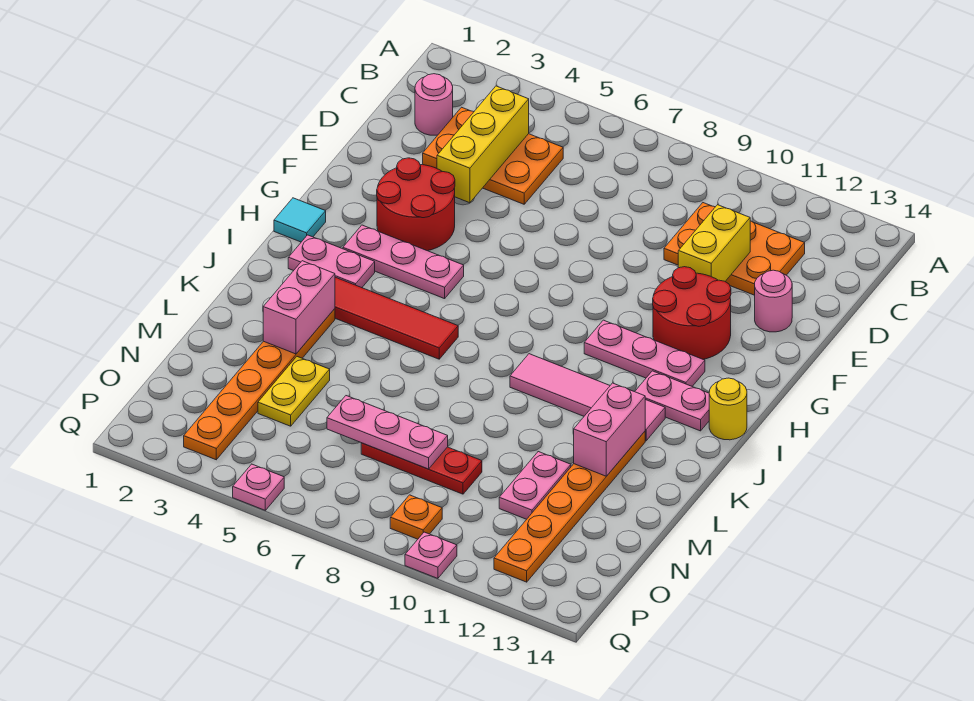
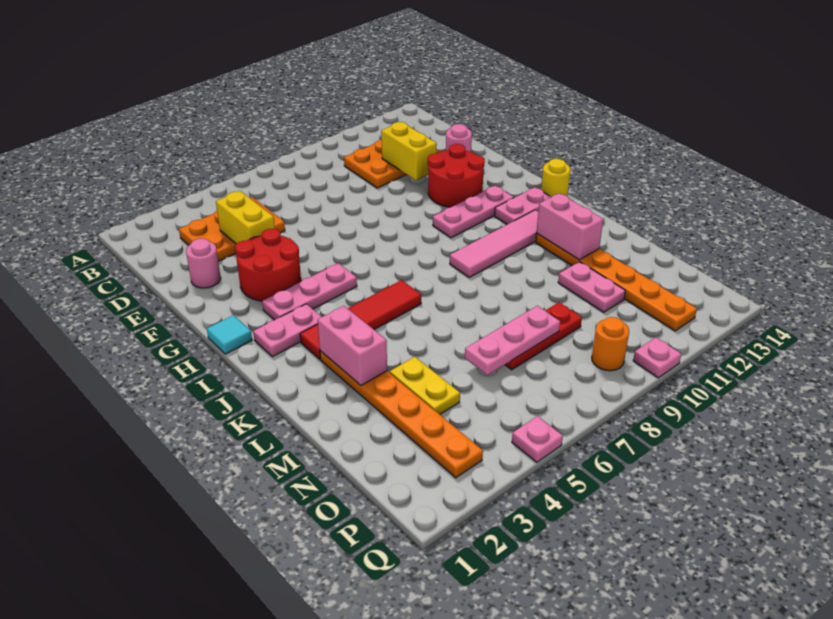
pink 1x1 round brick [415,74,453,135] -> pink 1x1 round brick moved to [186,239,221,288]
yellow 1x3 brick [437,86,529,203] -> yellow 1x2 brick [216,191,275,244]
orange 1x1 plate [390,495,442,539] -> orange 1x1 round brick [592,317,629,371]

